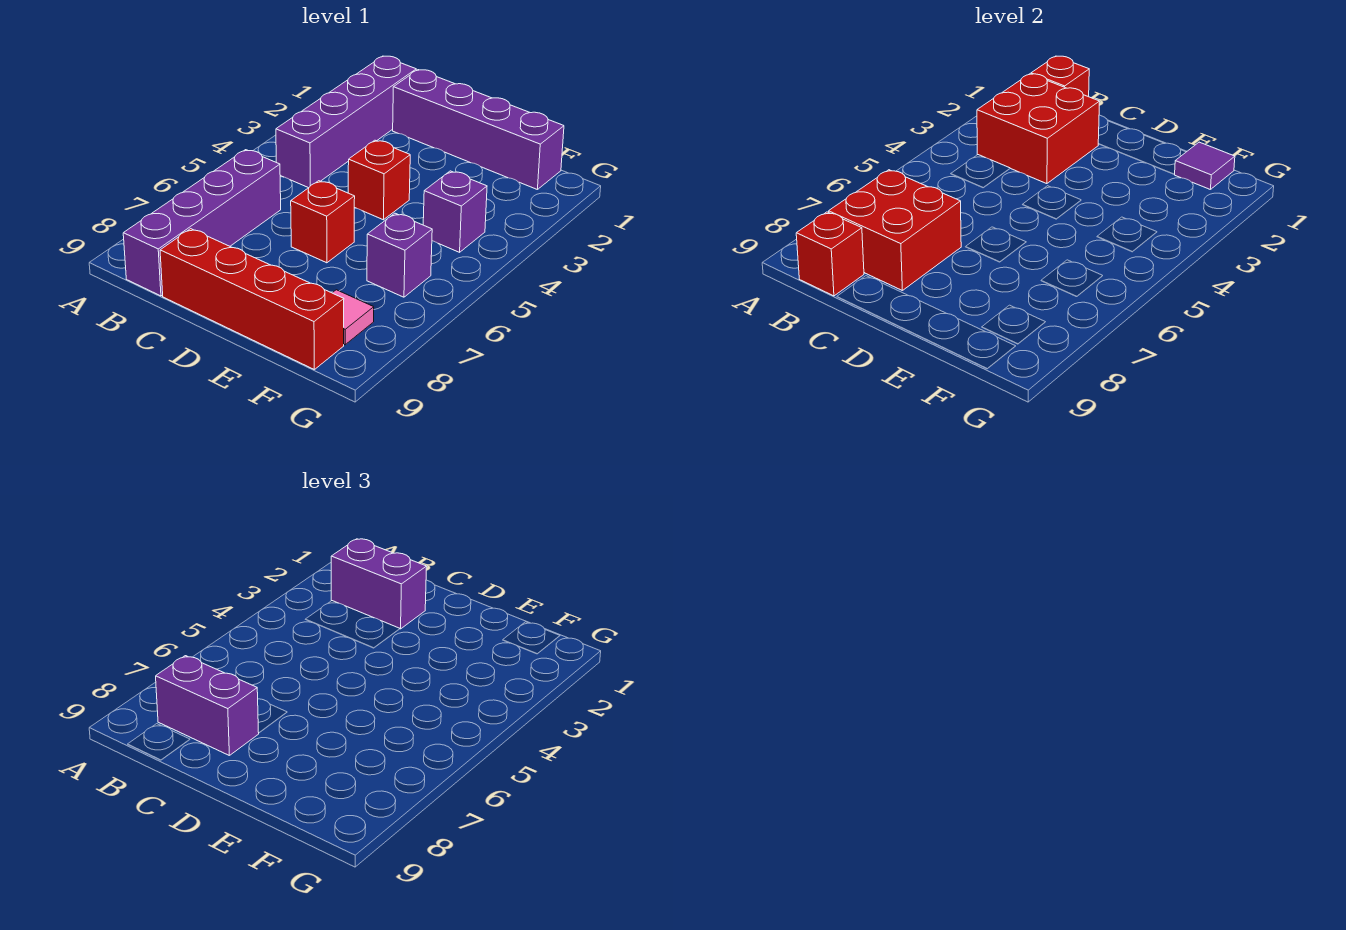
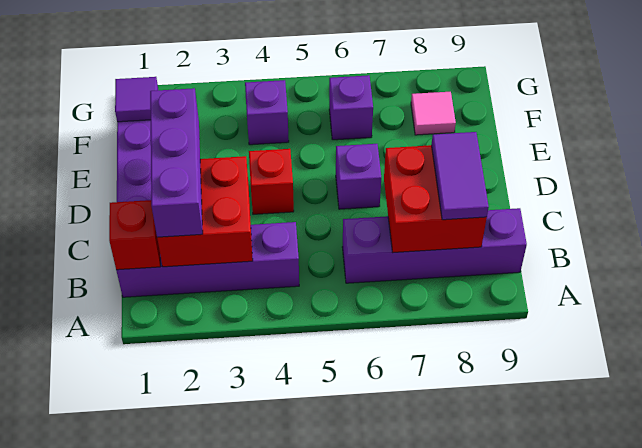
purple 1x2 brick [331,539,427,629] -> purple 1x3 brick [150,88,203,237]
purple 1x2 brick [156,656,259,755] -> purple 1x2 tile [432,132,489,220]
red 1x1 brick [796,212,864,296] -> none
red 1x4 brick [160,229,344,369] -> none
red 1x1 brick [291,181,355,263] -> purple 1x1 brick [336,144,381,209]

